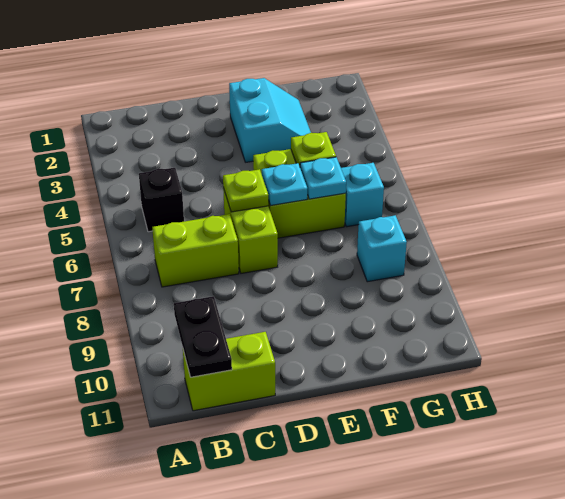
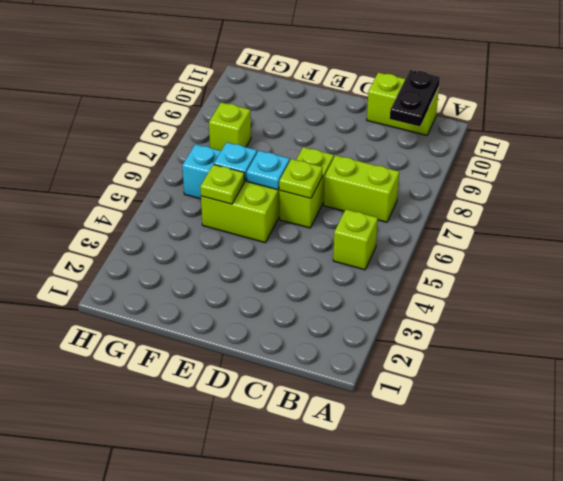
black 1x1 brick [139,168,184,232] -> lime 1x1 brick [333,209,378,270]
cyan 2x2 slope [229,78,311,162] -> none
cyan 1x1 brick [357,215,407,282] -> lime 1x1 brick [209,102,251,151]

